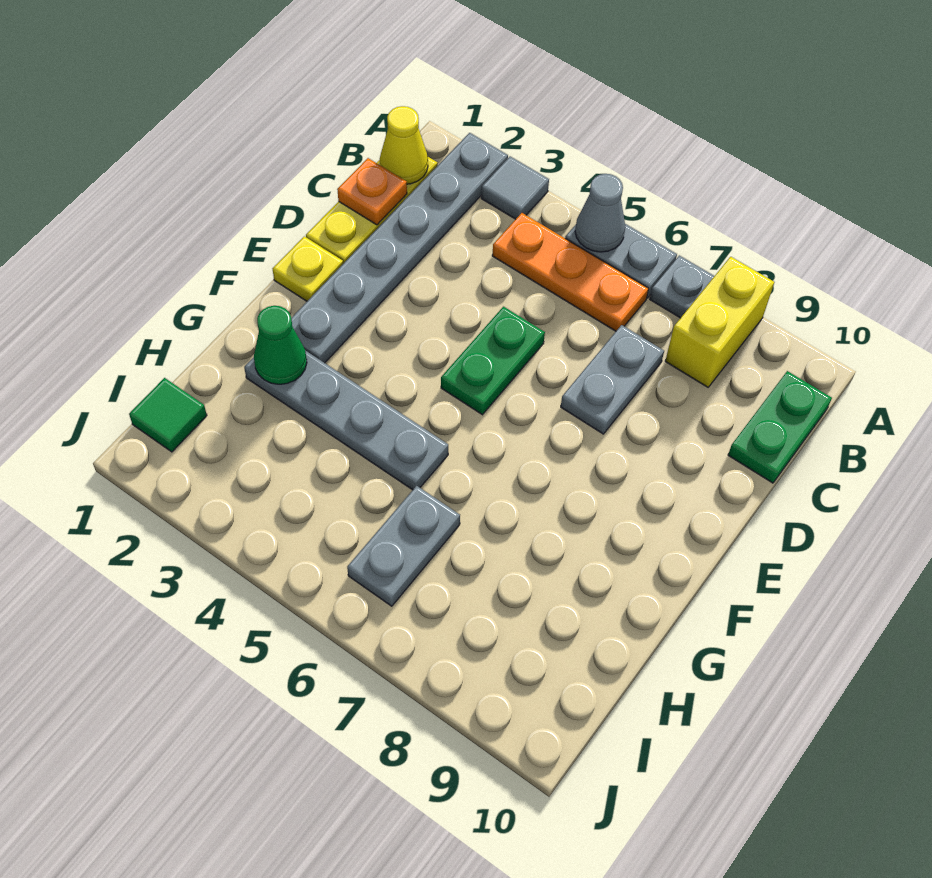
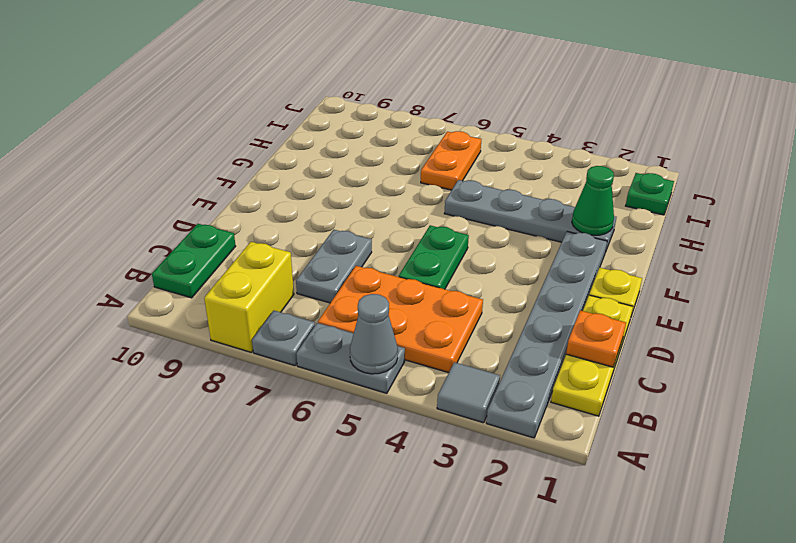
yellow 1x1 cone [380,106,428,184] -> none
orange 1x3 plate [492,213,649,331] -> orange 2x3 plate [318,266,483,373]
grey 1x2 plate [347,486,460,606] -> orange 1x2 plate [421,131,481,190]
green 1x1 tile [129,378,207,452] -> green 1x1 plate [626,173,674,215]

